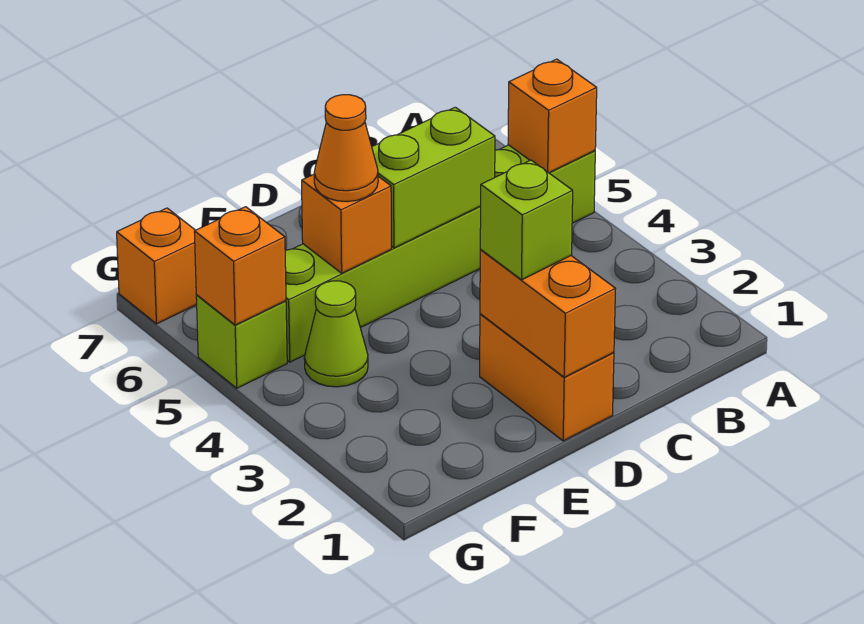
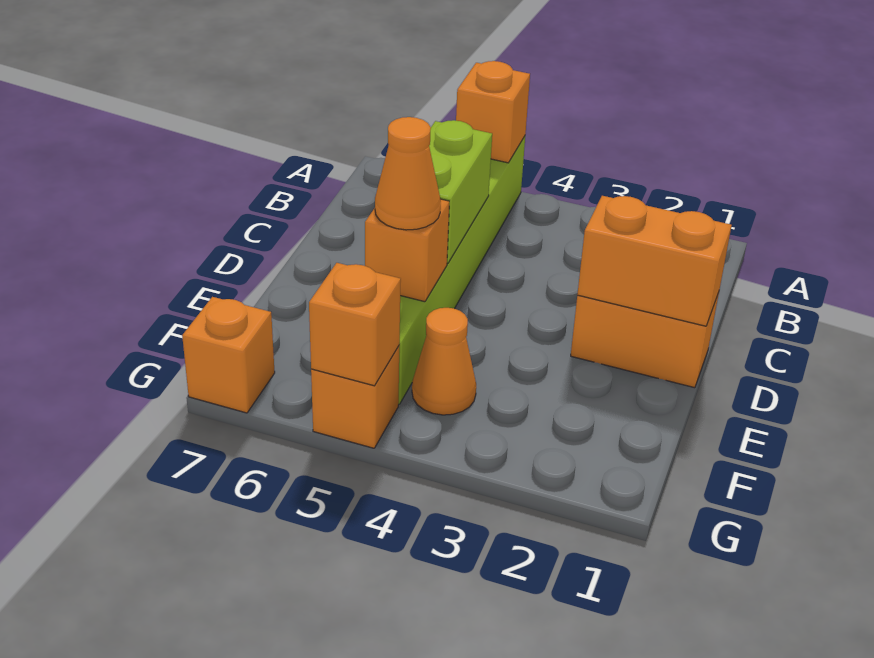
lime 1x1 brick [480,160,573,280] -> none
lime 1x1 cone [304,281,368,387] -> orange 1x1 cone [412,308,476,415]
lime 1x1 brick [196,295,287,388] -> orange 1x1 brick [311,346,399,448]

